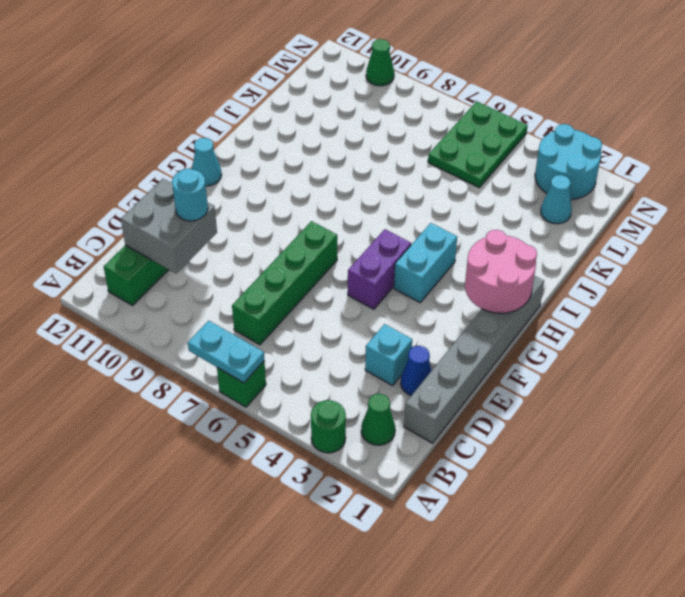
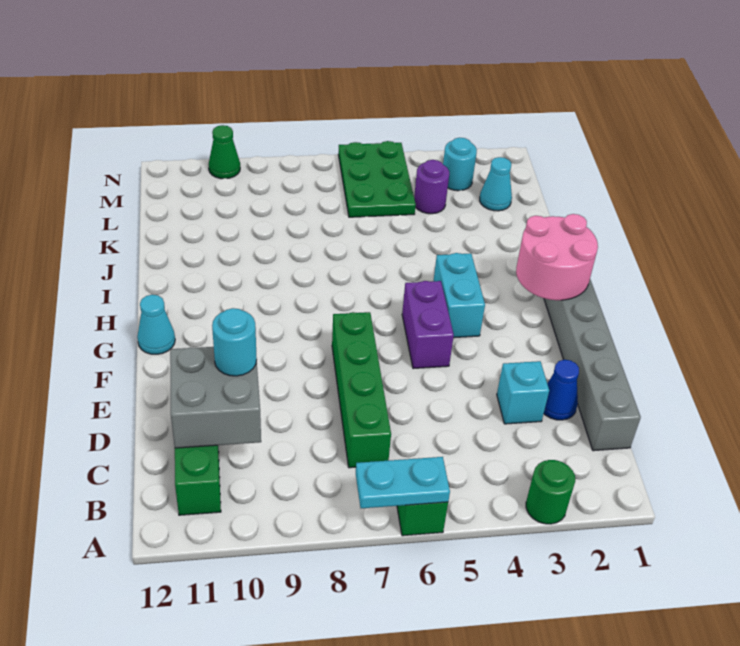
green 1x1 cone [361,394,395,445] -> none
none -> purple 1x1 round brick [414,160,449,214]
cyan 2x2 round brick [535,124,602,200] -> cyan 1x1 round brick [443,138,477,191]

